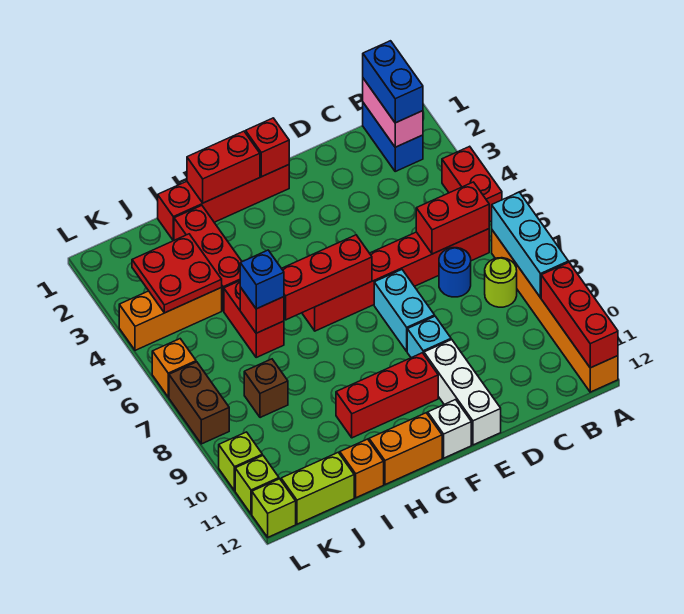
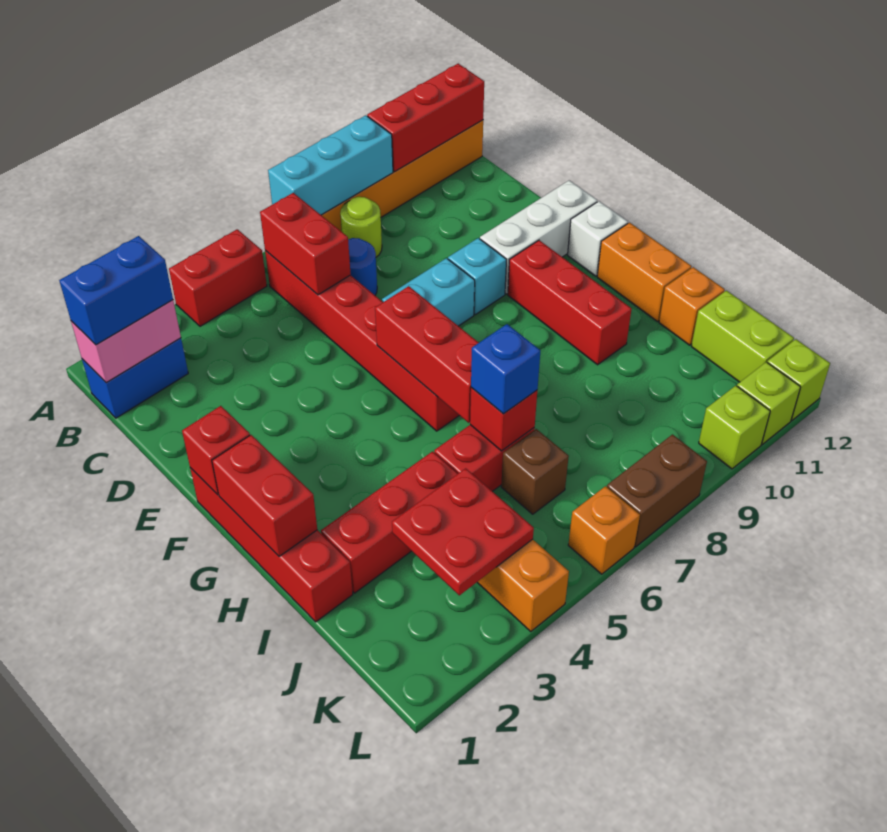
brown 1x1 brick [244,359,288,418] -> brown 1x1 brick moved to [501,429,569,514]

